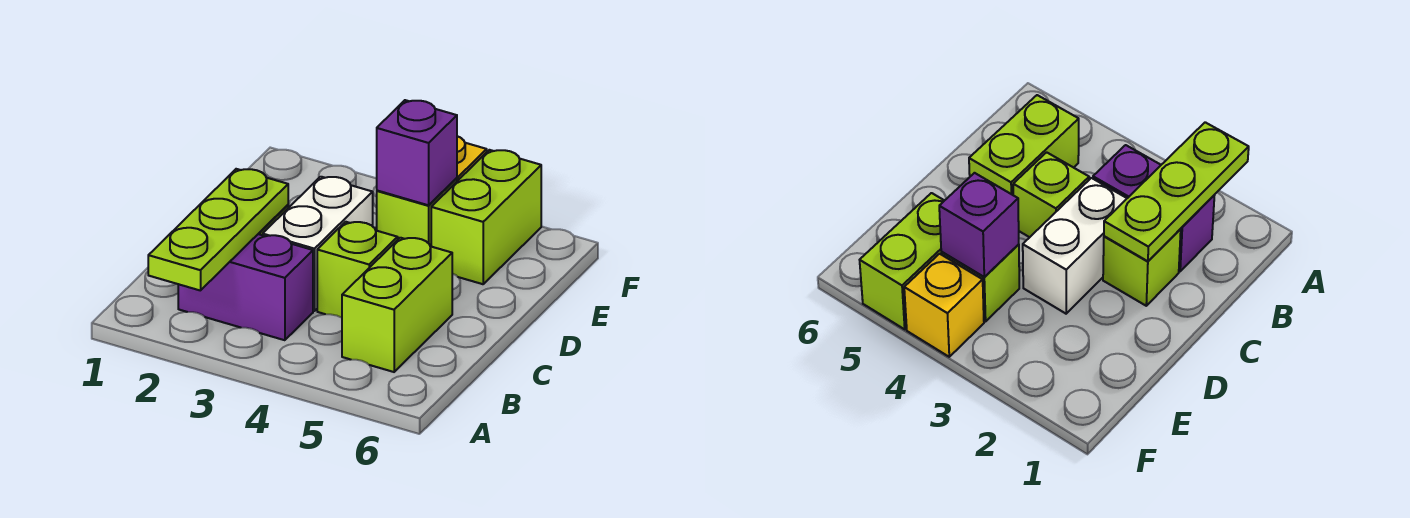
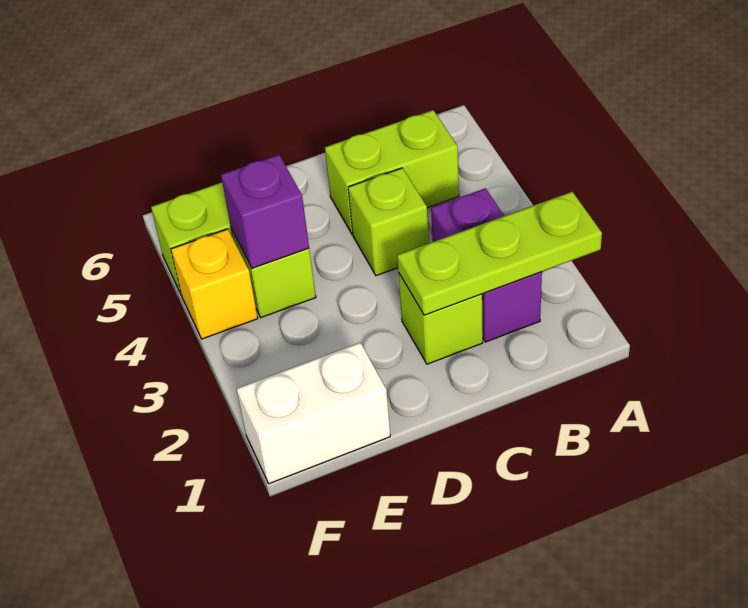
white 1x2 brick [263,177,373,311] -> white 1x2 brick moved to [237,342,390,484]

